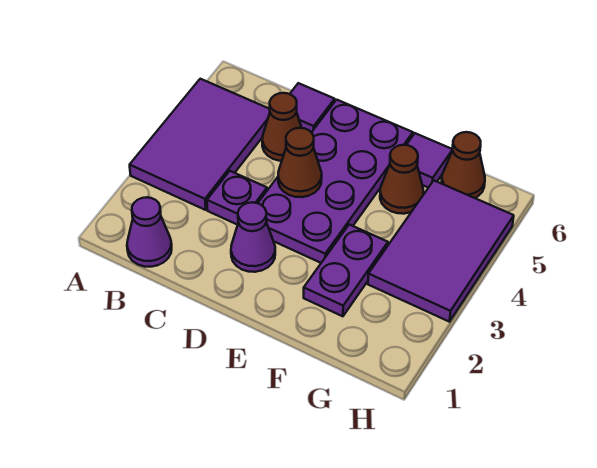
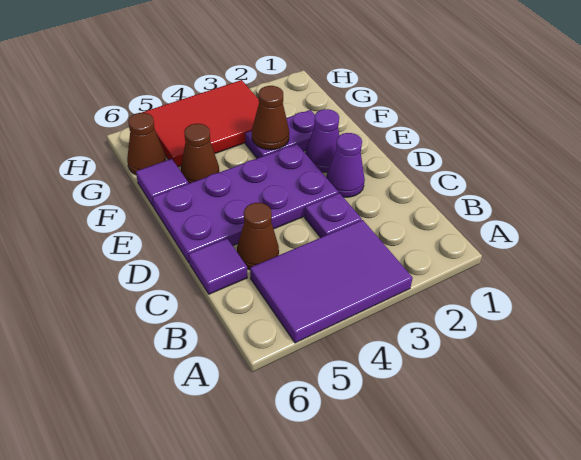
purple 1x1 cone [127,197,172,267] -> purple 1x1 cone moved to [305,109,339,172]
brown 1x1 cone [278,128,322,197] -> brown 1x1 cone moved to [252,86,289,150]
purple 2x3 tile [368,181,514,322] -> red 2x3 tile [142,80,259,167]

